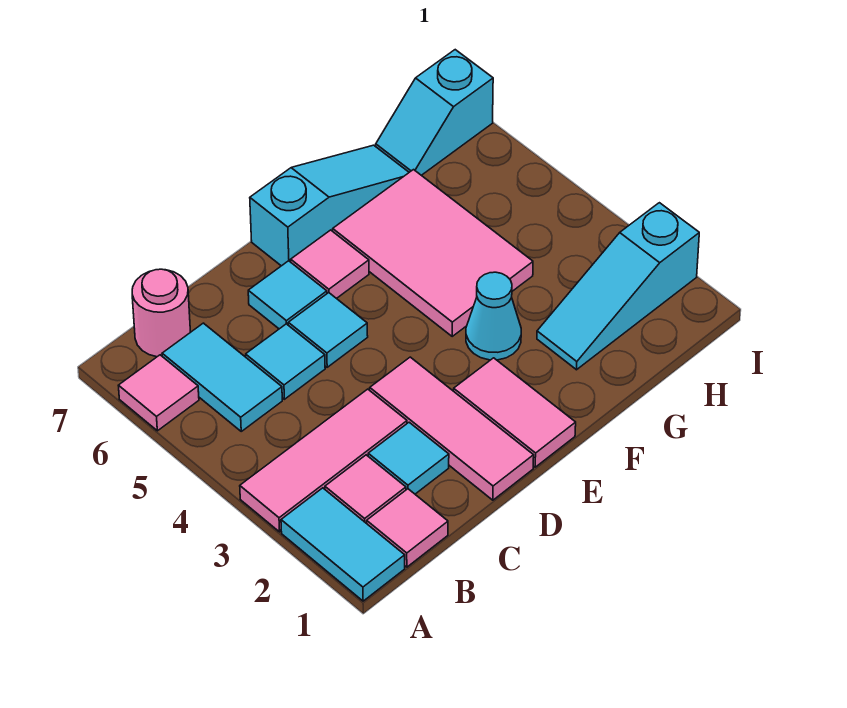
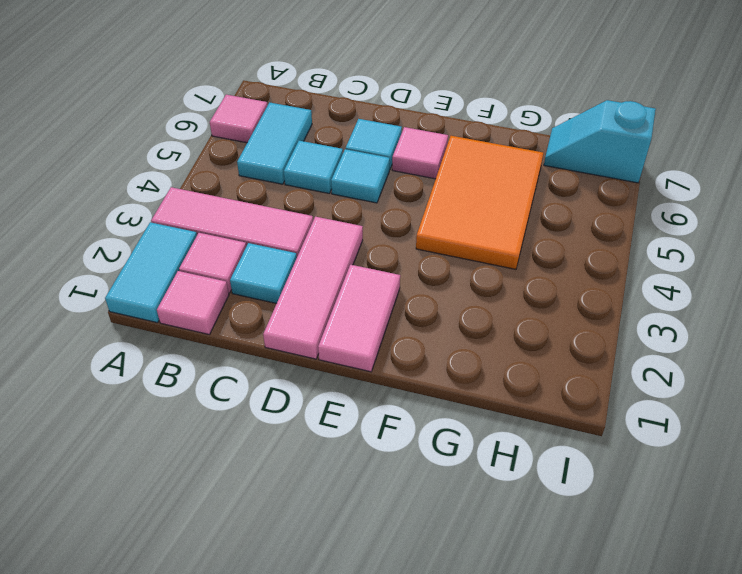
pink 1x1 round brick [132,269,190,357] -> none
cyan 1x3 slope [250,145,409,266] -> none
cyan 1x1 cone [466,272,521,360] -> none
pink 2x3 tile [333,170,533,336] -> orange 2x3 tile [416,136,543,269]
cyan 1x3 slope [537,203,699,370] -> none

